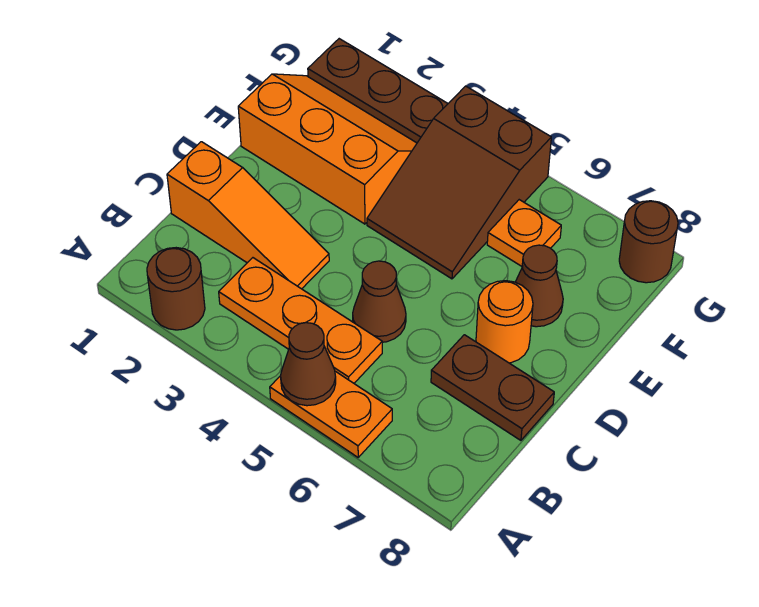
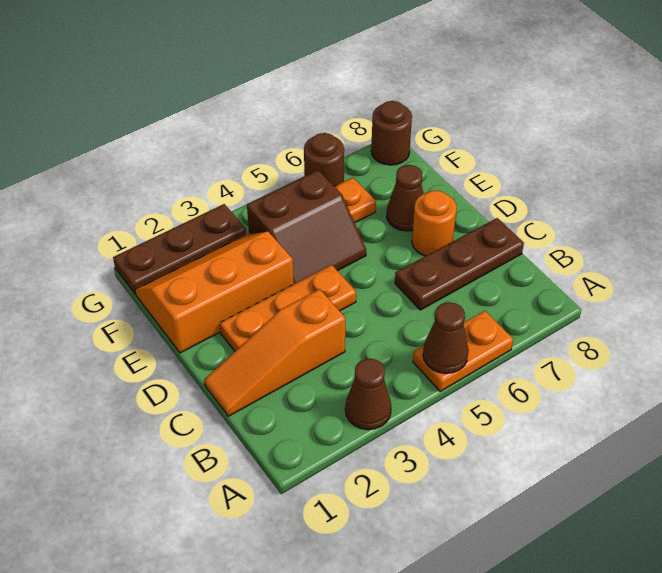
brown 1x1 round brick [147,248,205,330] -> brown 1x1 round brick moved to [304,133,344,186]
orange 1x3 plate [219,258,382,383] -> orange 1x3 plate moved to [220,265,356,351]
orange 1x3 slope [167,142,329,289] -> orange 1x3 slope turned to [204,289,345,416]
brown 1x1 cone [353,261,406,342] -> brown 1x1 cone moved to [345,359,391,430]
brown 1x2 plate [431,335,554,440] -> brown 1x3 plate [395,218,524,310]
brown 2x3 slope [367,86,551,279] -> brown 2x2 slope [247,170,366,284]

